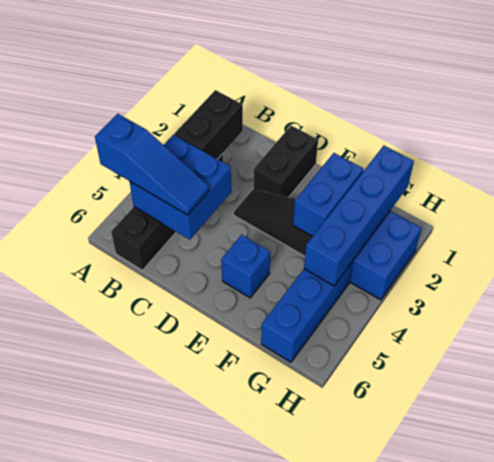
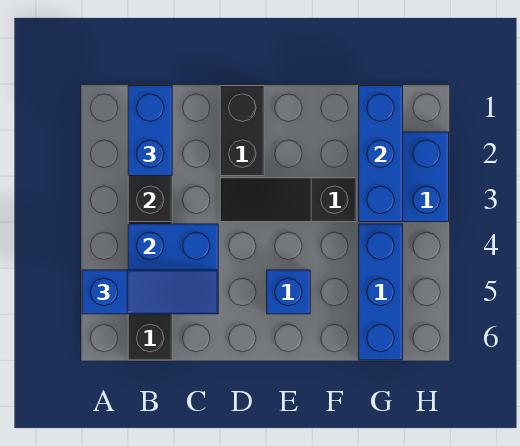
blue 1x2 brick [293,153,364,236] -> blue 1x2 brick moved to [128,86,172,176]
blue 1x4 brick [304,146,414,286] -> blue 1x3 brick [359,86,403,222]

